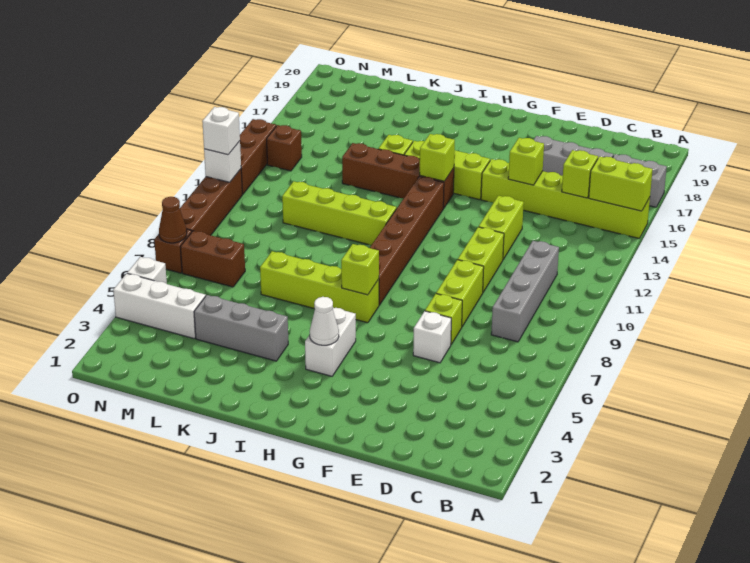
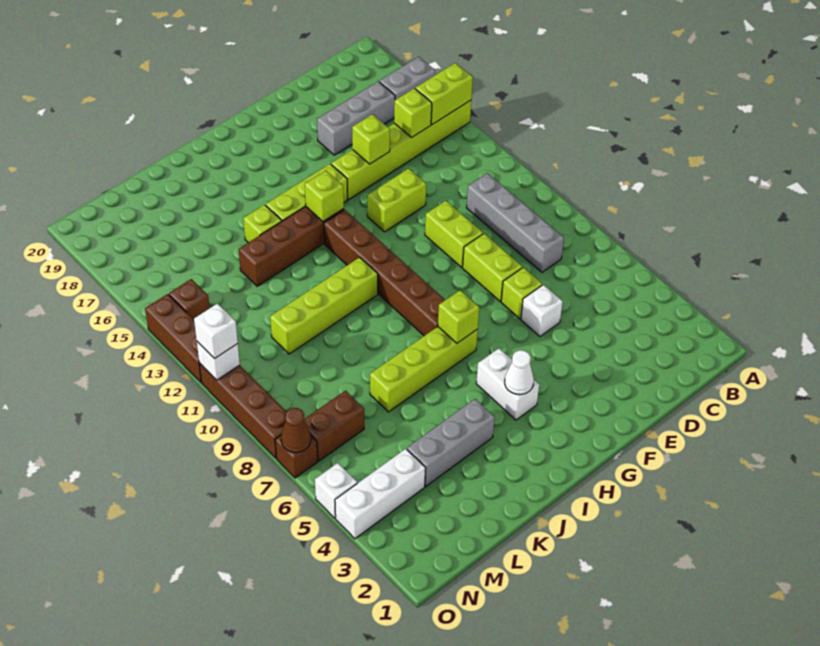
lime 1x2 brick [479,196,524,259] -> lime 1x2 brick turned to [367,168,426,232]

